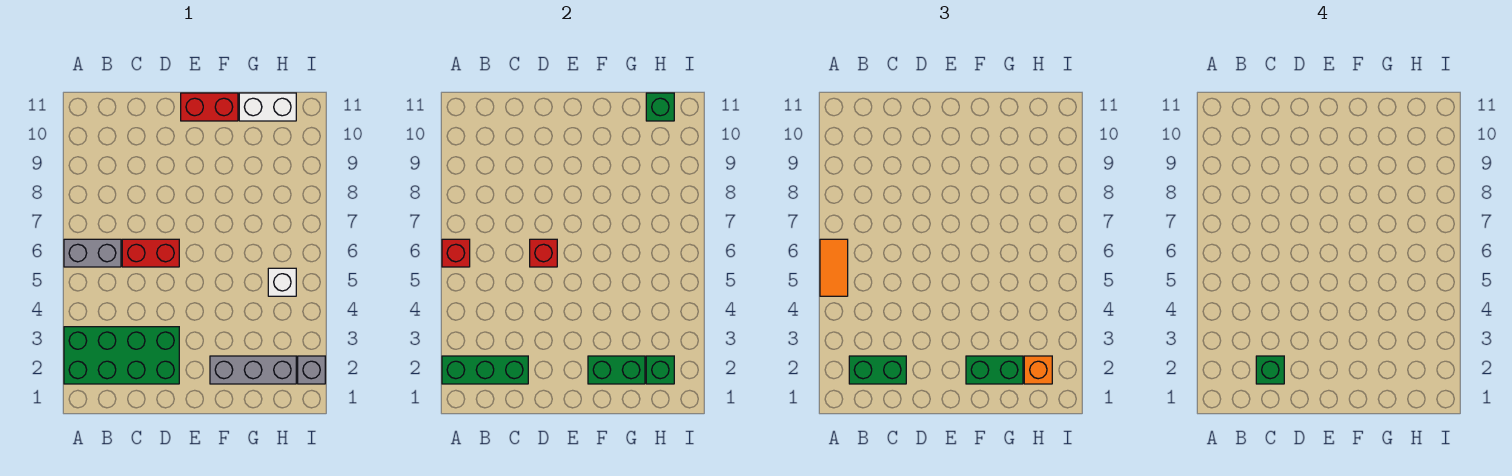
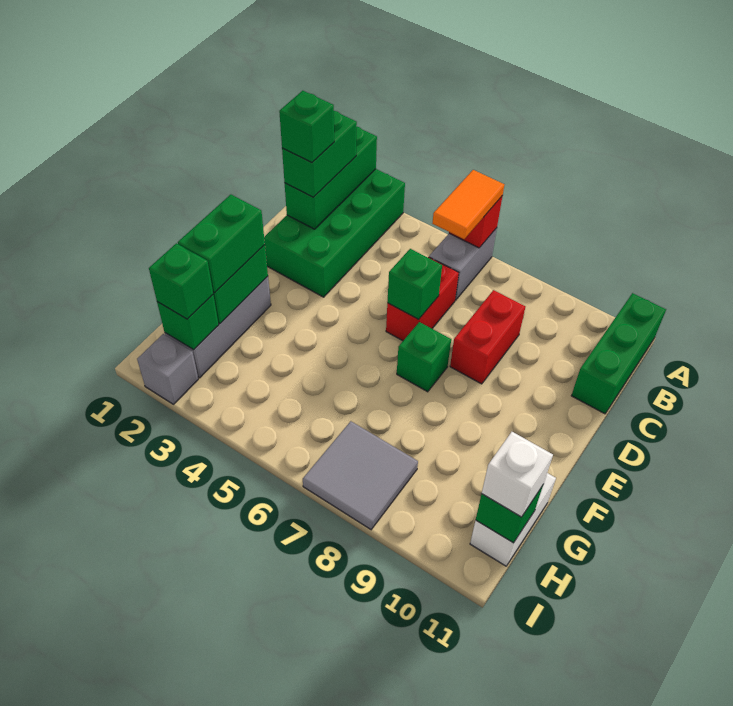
orange 1x2 tile [820,239,848,296] -> orange 1x2 tile turned to [432,170,504,239]
none -> green 1x3 brick [571,293,666,414]
red 1x1 brick [530,239,557,267] -> green 1x1 brick [387,249,442,319]
none -> green 1x1 brick [397,322,451,392]
red 1x2 brick [181,93,238,121] -> red 1x2 brick moved to [450,290,525,384]
orange 1x1 brick [1024,356,1052,384] -> green 1x1 brick [149,243,213,319]
white 1x1 brick [268,268,296,296] -> white 1x1 brick moved to [482,432,553,517]
none -> grey 2x2 tile [303,421,418,529]

